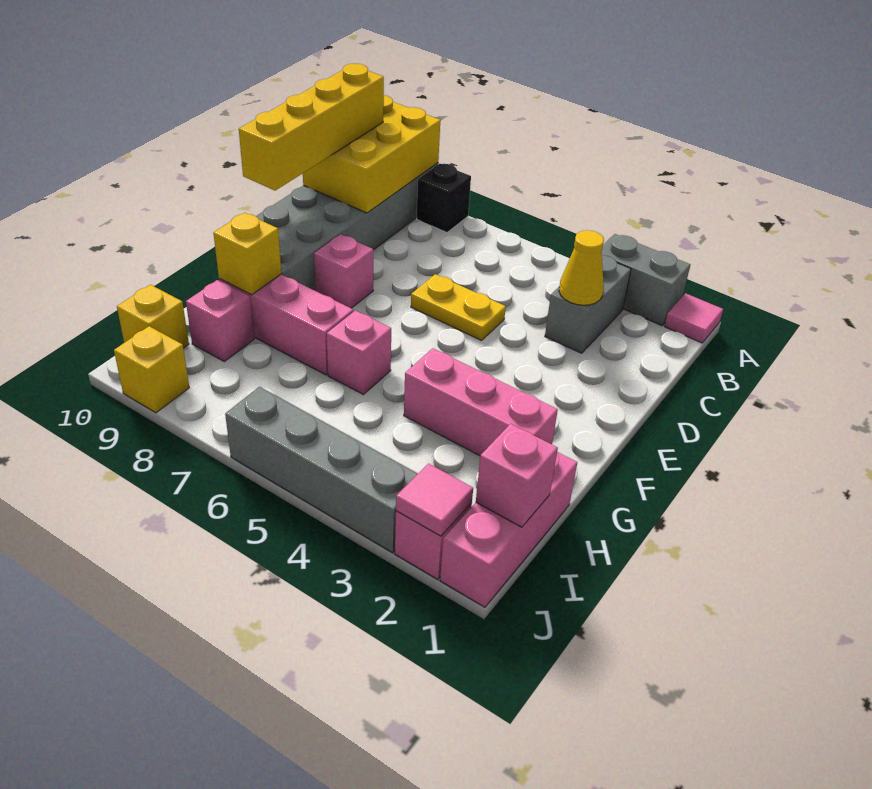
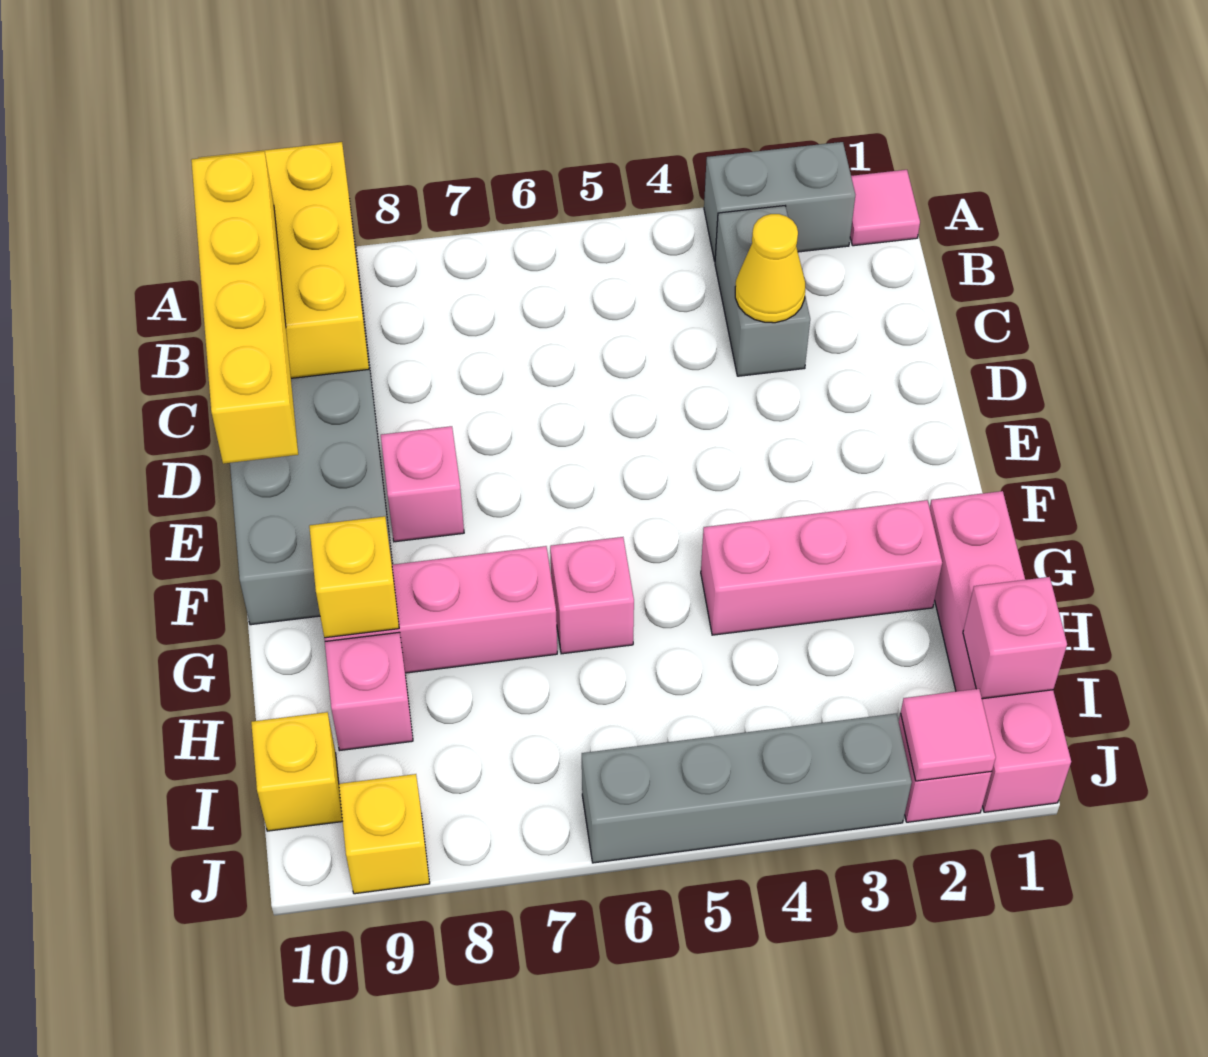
black 1x1 brick [417,164,471,233] -> none
yellow 1x2 plate [411,274,506,341] -> none
pink 1x3 brick [440,452,577,607] -> pink 1x4 brick [930,491,1071,812]

